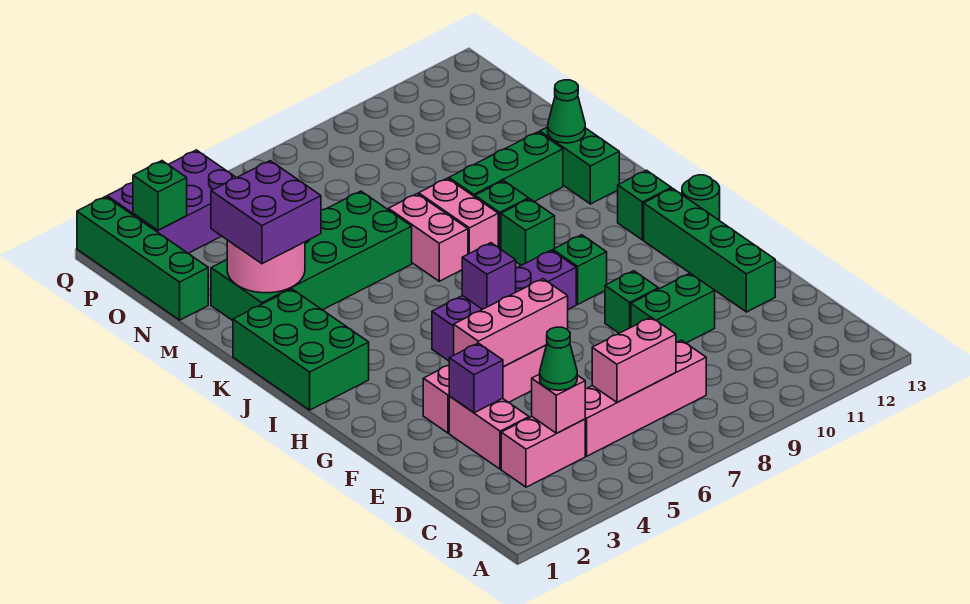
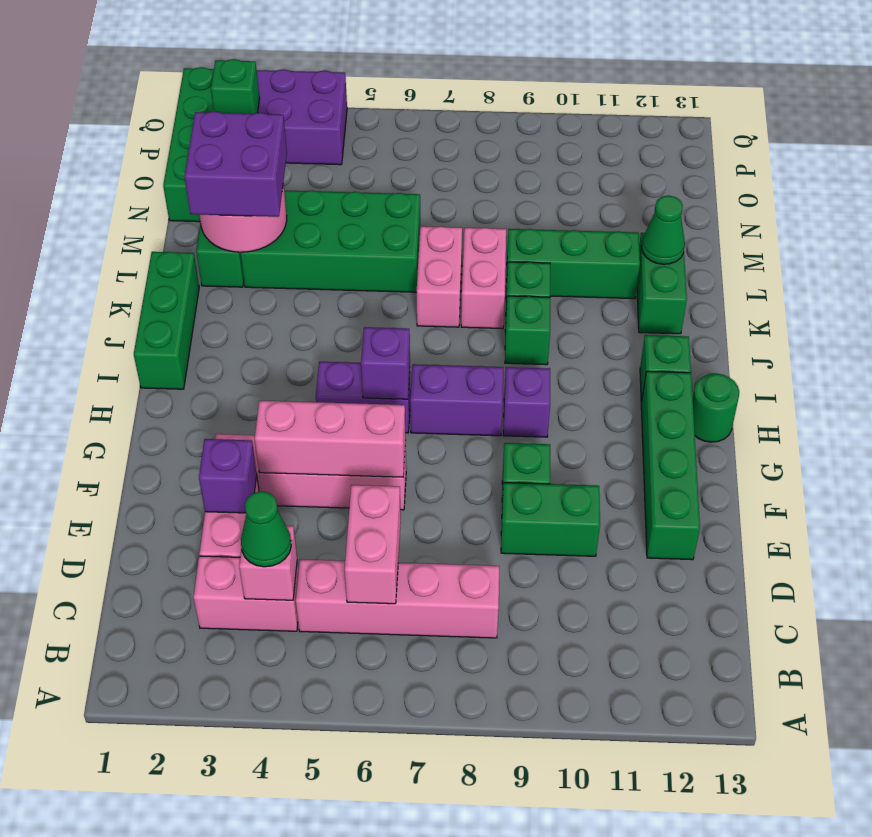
pink 1x2 brick [592,317,676,402] -> pink 1x2 brick turned to [345,485,401,604]
green 1x1 brick [553,235,607,304] -> purple 1x1 brick [503,367,550,437]
green 2x3 brick [233,289,369,410] -> green 1x3 brick [134,252,199,389]

